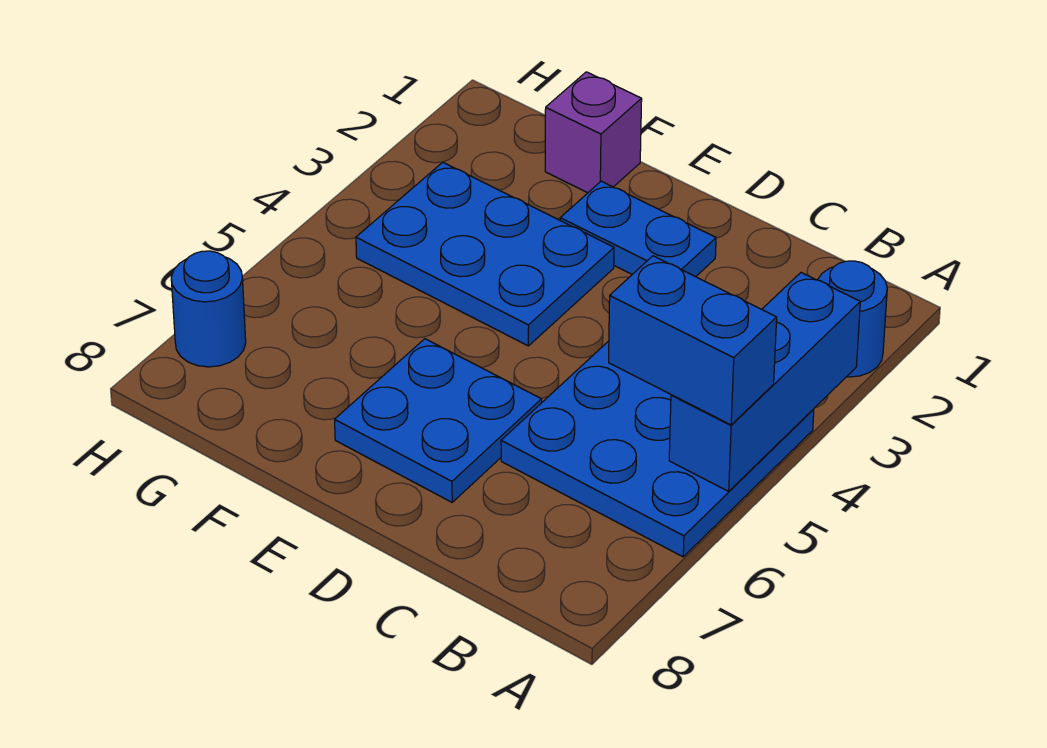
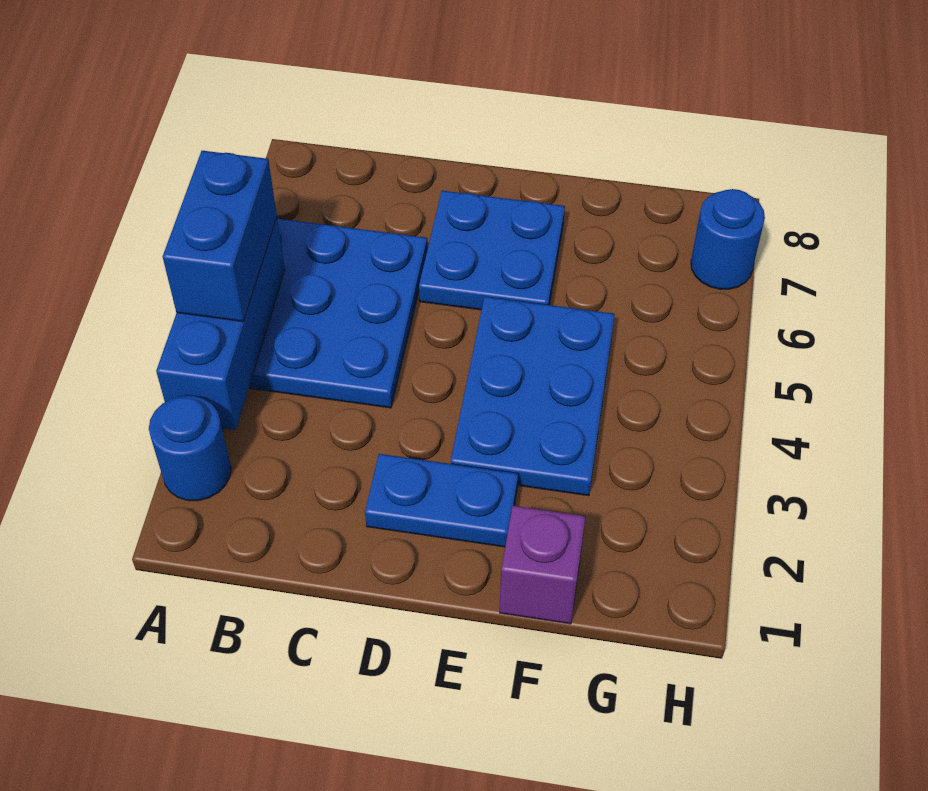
blue 1x2 brick [609,256,777,425] -> blue 1x2 brick turned to [163,151,277,322]
blue 2x3 plate [356,162,614,346] -> blue 2x3 plate turned to [451,297,615,496]

